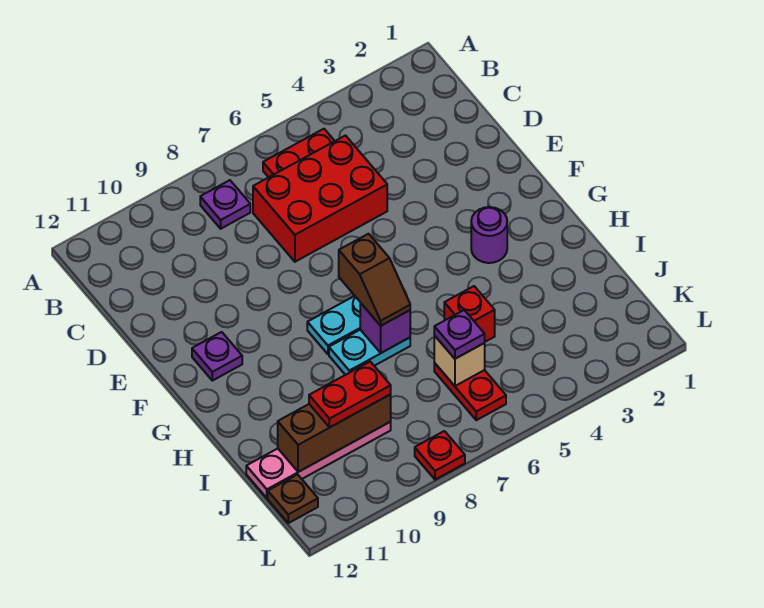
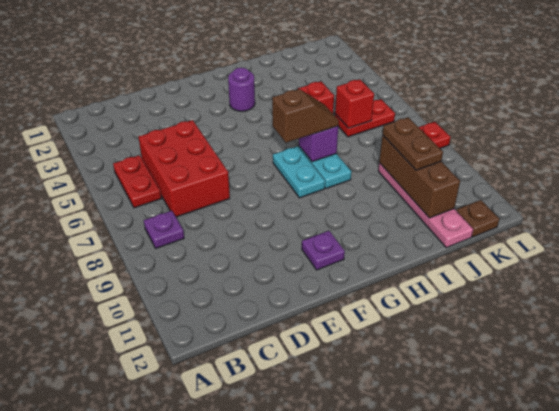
tan 1x1 brick [434,336,485,386] -> red 1x1 brick [335,79,374,128]
purple 1x1 plate [434,310,485,359] -> none
red 1x2 plate [309,362,391,427] -> brown 1x2 plate [383,117,443,170]

